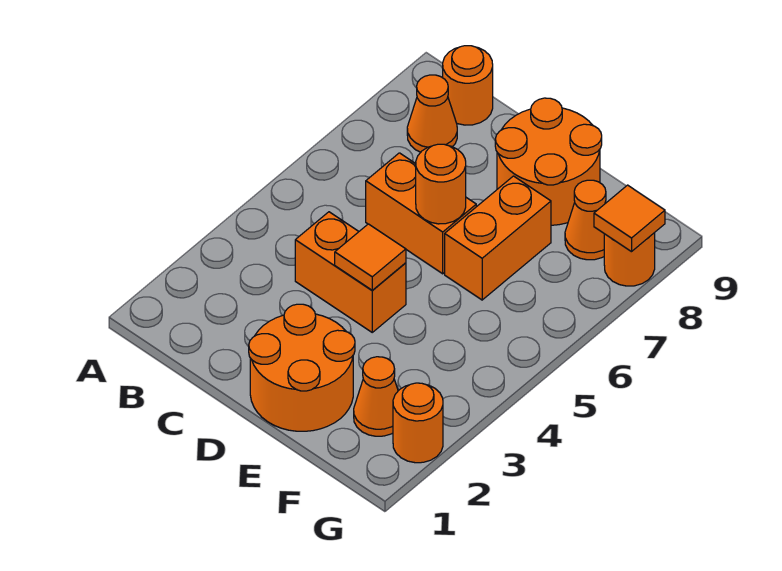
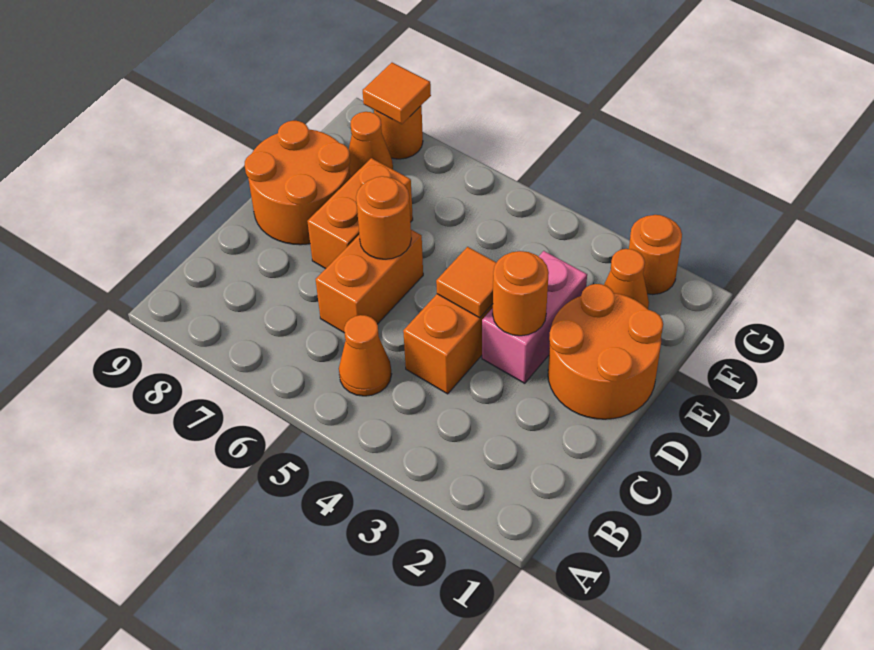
orange 1x1 cone [407,75,457,152] -> orange 1x1 cone moved to [339,315,392,396]
orange 1x1 round brick [443,46,493,125] -> orange 1x1 round brick moved to [493,251,549,336]
none -> pink 1x2 brick [482,251,587,383]
orange 1x2 brick [445,176,551,300] -> orange 1x2 brick turned to [307,158,413,269]

